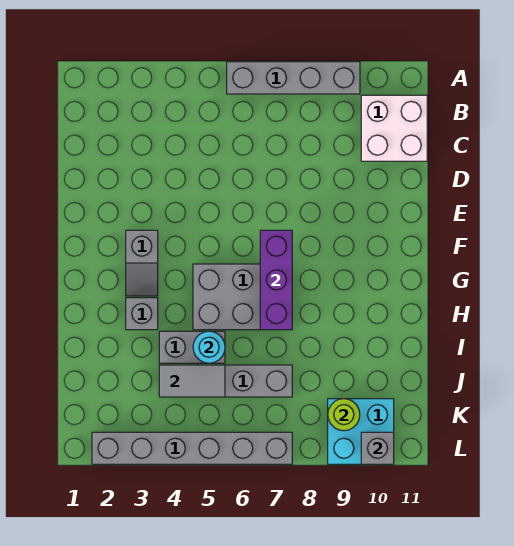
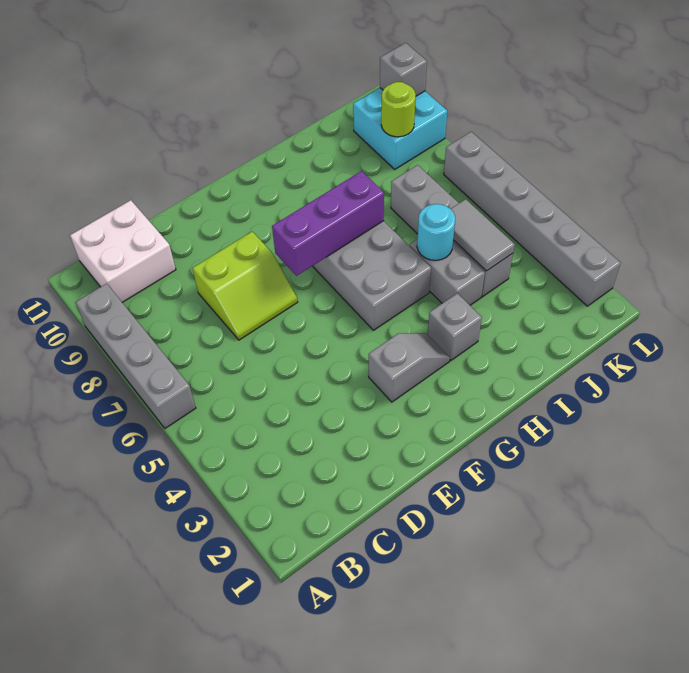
none -> lime 2x2 slope [193,232,298,340]

